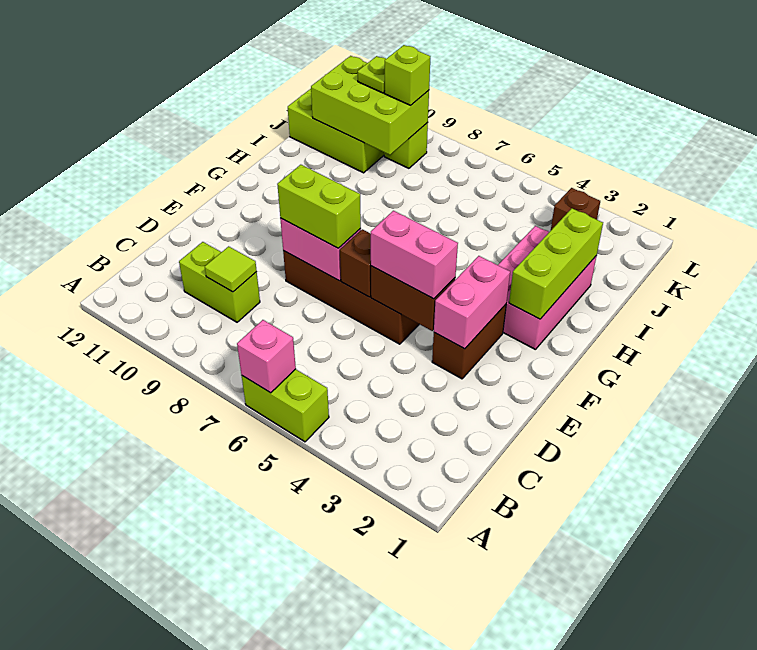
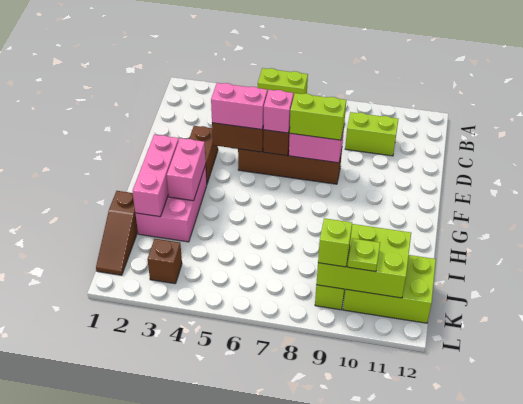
pink 1x1 brick [237,320,296,393] -> pink 1x1 brick moved to [264,90,293,133]
lime 1x1 tile [205,246,257,292] -> none
pink 1x2 brick [434,256,510,349] -> pink 1x2 brick moved to [167,138,206,201]
lime 1x3 brick [509,208,603,319] -> pink 1x3 brick [133,135,179,217]
none -> brown 1x3 slope [96,191,138,275]

